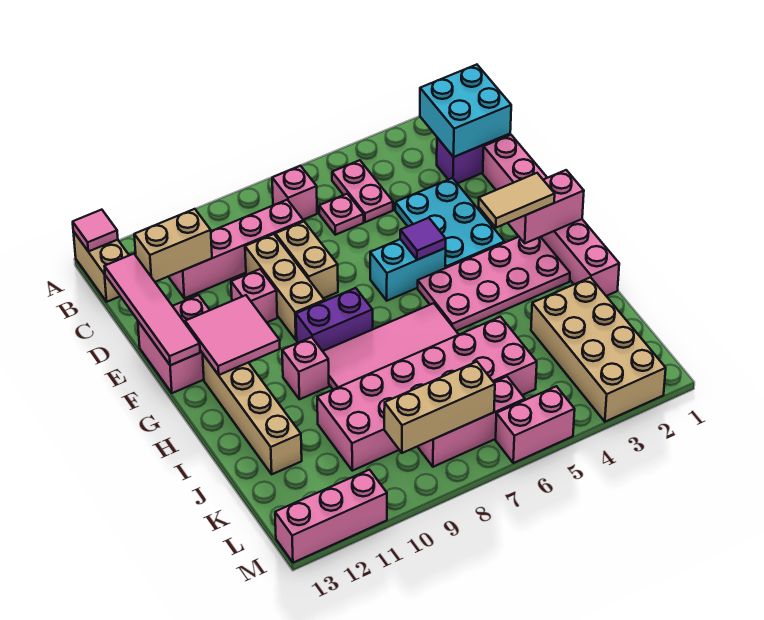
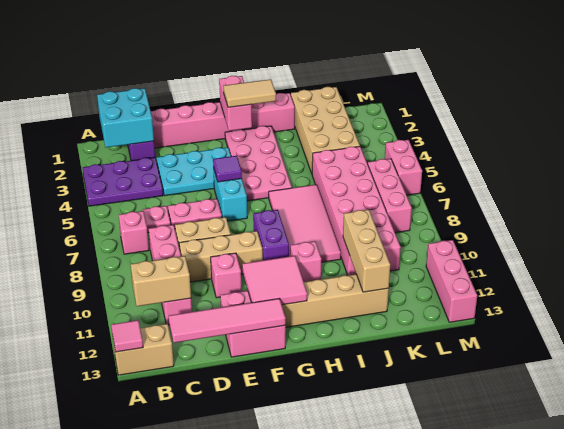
none -> purple 2x3 plate [82,157,163,206]
pink 1x2 plate [332,160,393,222] -> pink 1x2 plate moved to [168,199,222,228]
tan 1x2 brick [134,209,212,282] -> tan 1x2 brick turned to [131,256,191,306]
tan 1x2 tile [479,173,555,228] -> tan 1x2 tile turned to [224,79,276,107]
tan 2x4 brick [531,277,666,422] -> tan 2x4 brick turned to [291,87,360,174]
tan 1x3 brick [384,362,495,453] -> tan 1x3 brick moved to [343,210,390,292]

